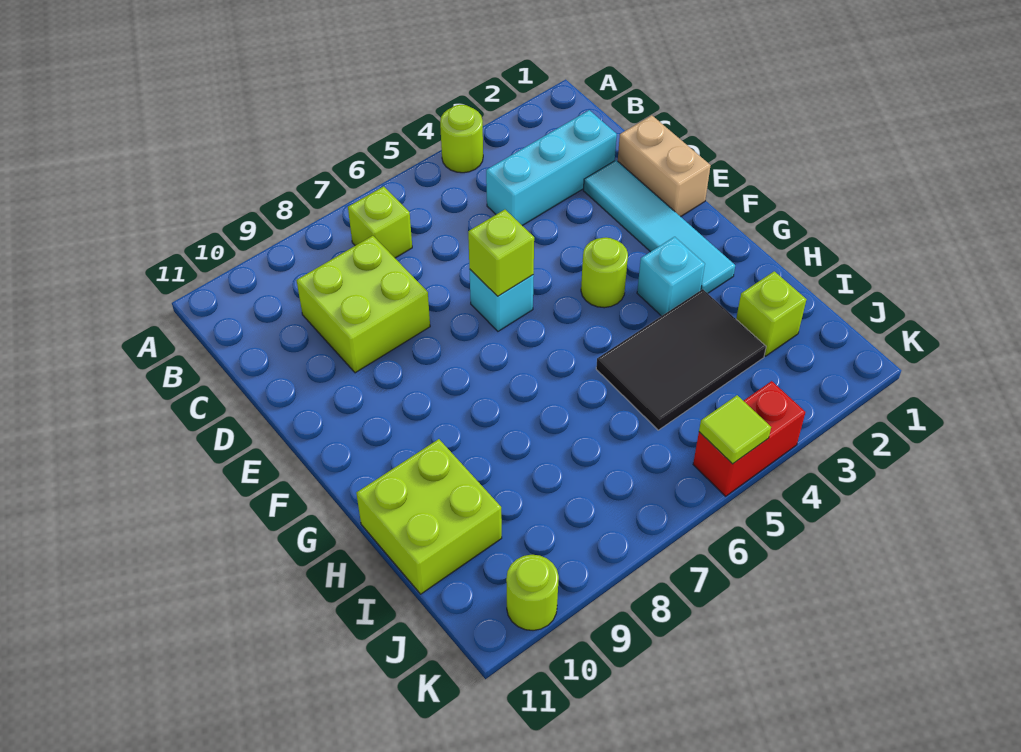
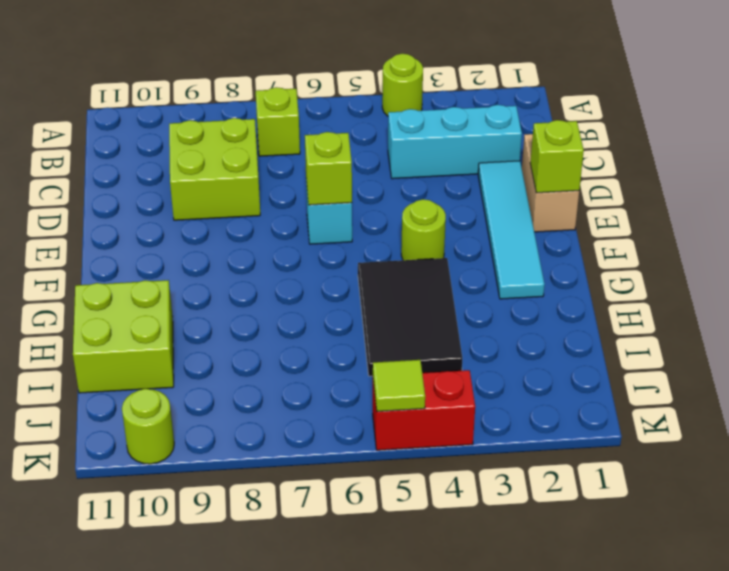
cyan 1x1 brick [637,237,705,316] -> none
black 2x3 tile [596,289,766,430] -> black 2x3 tile turned to [358,258,462,376]
lime 1x1 brick [736,271,806,356] -> lime 1x1 brick moved to [530,120,584,193]

